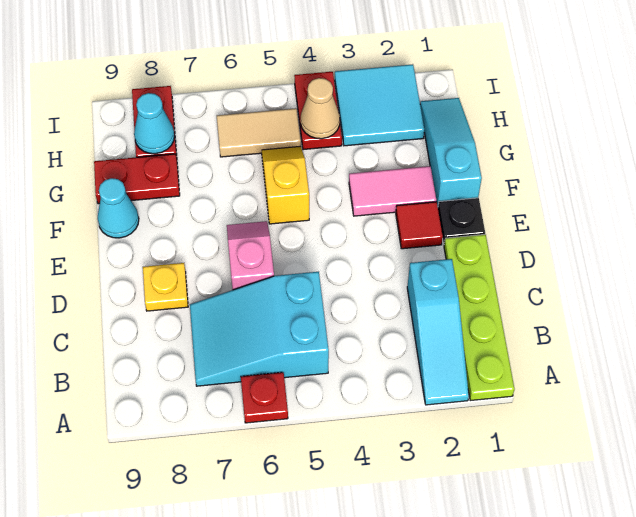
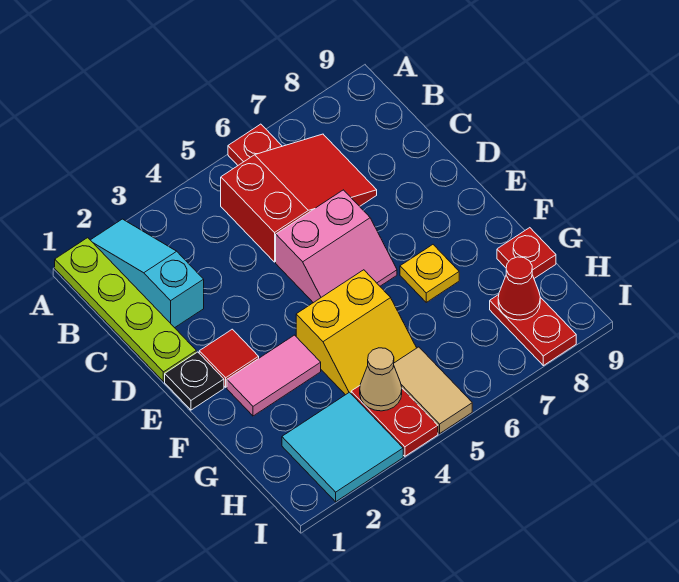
cyan 2x3 slope [190,272,329,386] -> red 2x3 slope [221,134,377,262]
pink 1x2 slope [227,221,274,290] -> pink 2x2 slope [276,190,397,303]
yellow 1x1 plate [143,263,188,311] -> yellow 1x1 plate moved to [400,245,459,302]
cyan 1x3 slope [420,98,482,206] -> none
yellow 1x2 slope [262,146,309,224] -> yellow 2x2 slope [296,270,416,395]
cyan 1x1 cone [97,178,139,238] -> none
red 1x2 plate [94,154,180,204] -> red 1x1 plate [497,228,556,278]
tan 1x2 tile [217,108,301,157] -> tan 1x2 tile turned to [394,347,472,434]
cyan 1x1 cone [134,93,174,154] -> red 1x1 cone [498,257,540,320]

